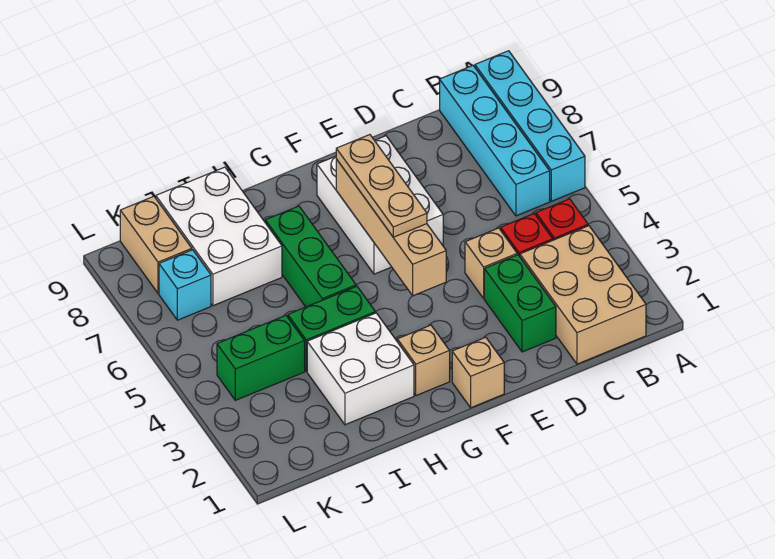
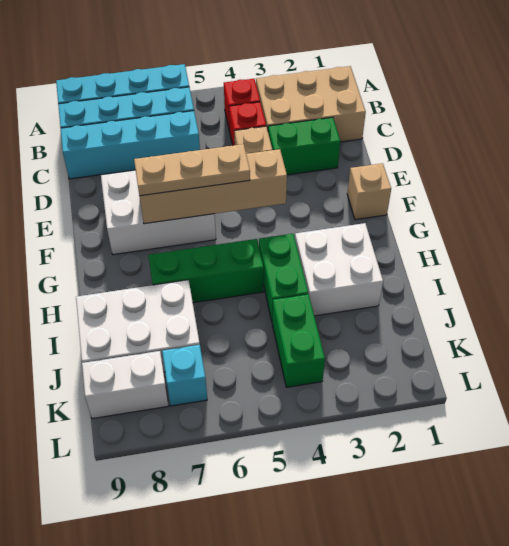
none -> cyan 1x4 brick [61,111,200,179]
tan 1x1 brick [397,325,450,396] -> none
tan 1x2 brick [120,196,192,294] -> white 1x2 brick [82,351,168,419]

